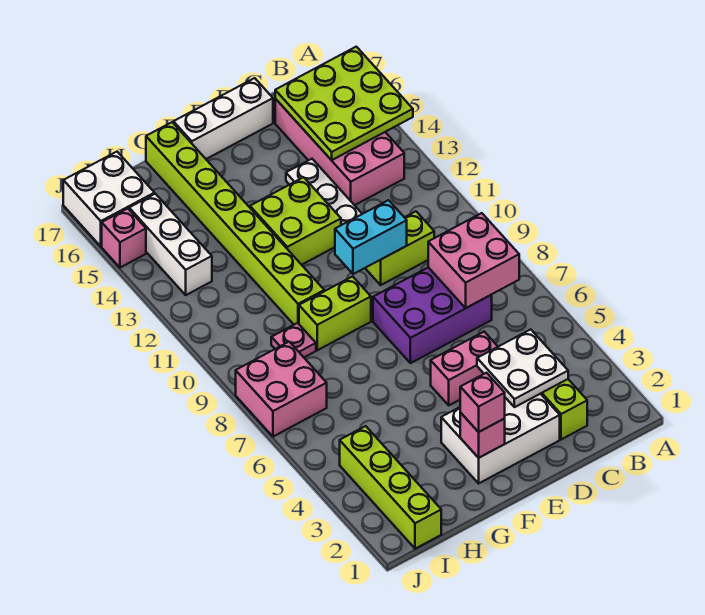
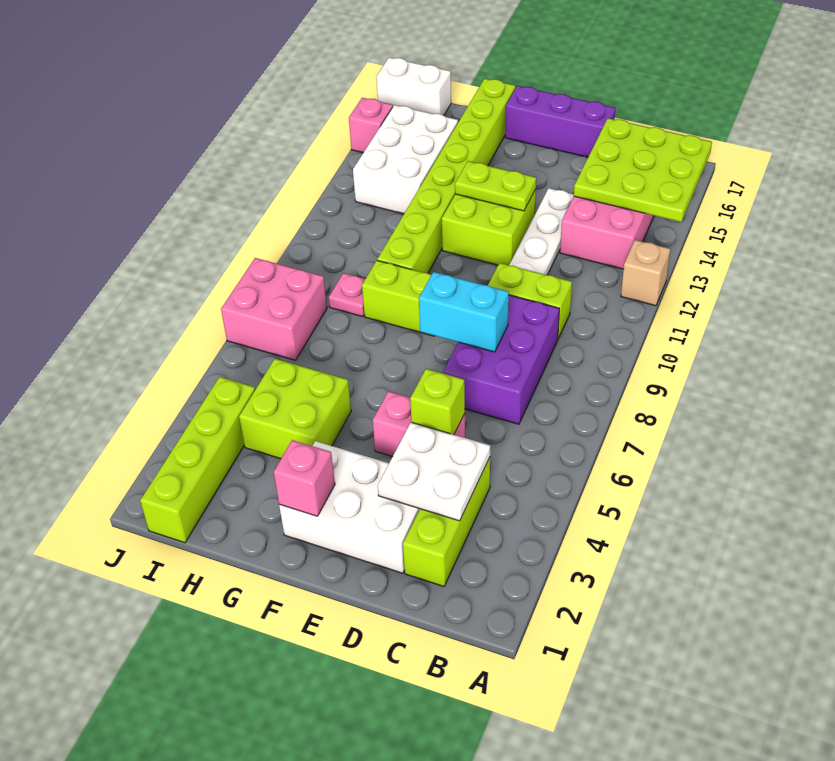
none -> tan 1x1 brick [621,240,670,306]
pink 2x2 brick [428,213,519,308] -> none
purple 2x3 brick [373,267,492,363] -> purple 2x3 brick turned to [443,295,559,424]
none -> lime 1x1 brick [410,369,465,435]
cyan 1x2 brick [335,200,407,274] -> cyan 1x2 brick moved to [419,272,509,352]
white 1x3 brick [174,78,273,159] -> purple 1x3 brick [505,86,616,157]
none -> lime 1x2 plate [455,161,536,211]
pink 1x1 brick [460,373,505,432] -> none
none -> lime 2x2 brick [239,359,351,459]
white 1x3 brick [129,194,212,295] -> white 2x3 brick [353,105,458,214]
white 2x2 brick [63,152,154,246] -> white 1x2 brick [376,57,451,116]

